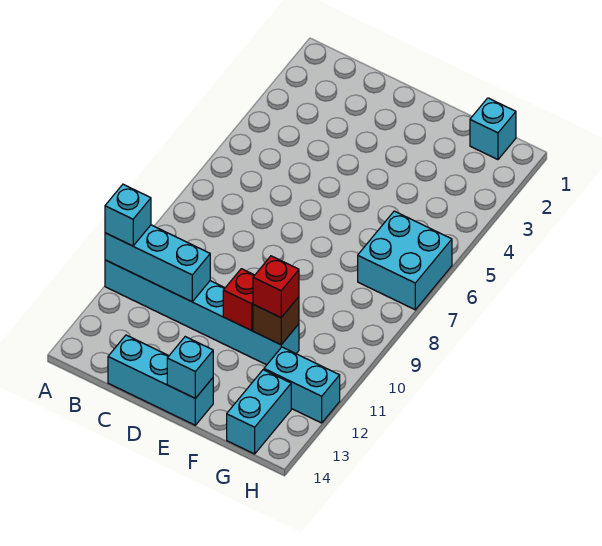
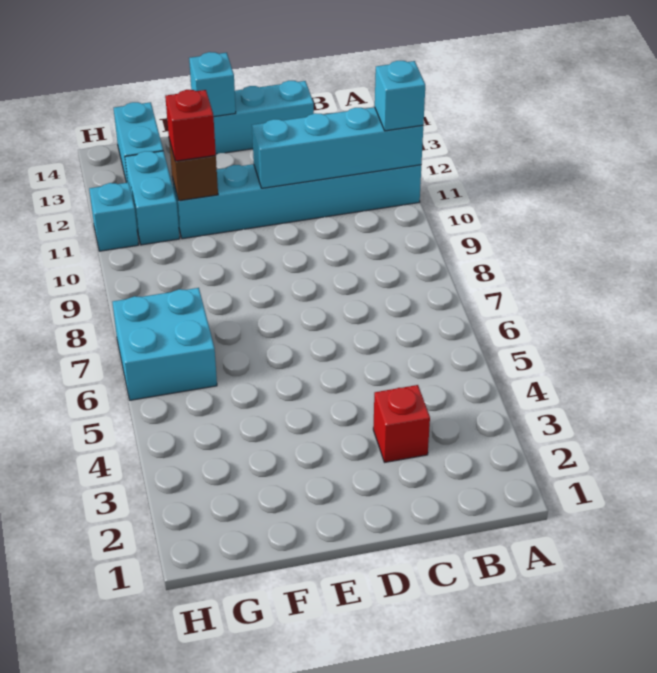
cyan 1x3 brick [105,225,210,302] -> cyan 1x4 brick [252,107,423,188]
red 1x1 brick [223,269,255,330] -> red 1x1 brick moved to [373,385,430,462]
cyan 1x1 brick [470,98,516,160] -> cyan 1x1 brick moved to [89,183,139,251]
cyan 1x2 brick [264,347,340,423] -> cyan 1x2 brick turned to [125,151,180,245]

